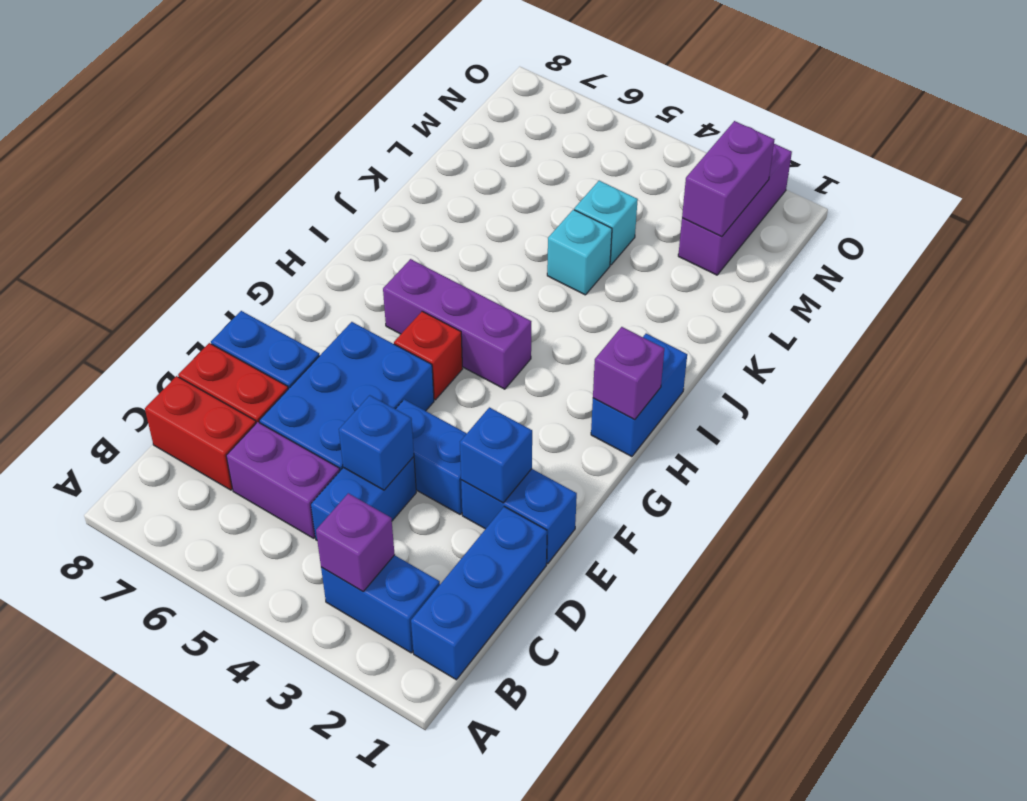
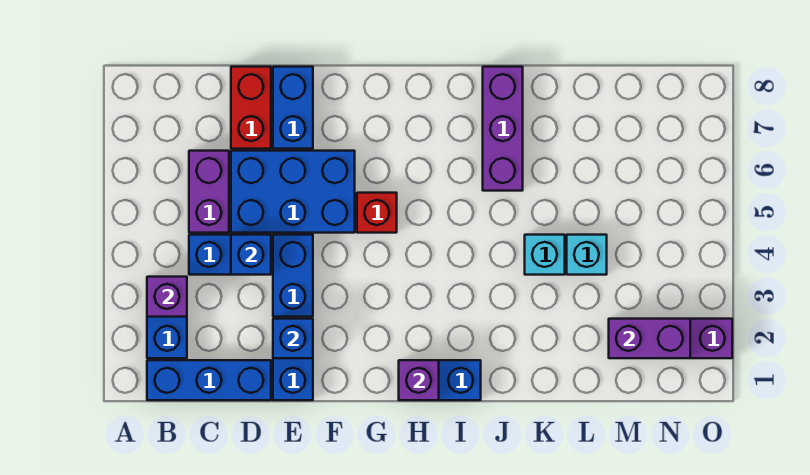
red 1x2 brick [145,376,256,490] -> none
purple 1x3 brick [383,259,531,389] -> purple 1x3 brick moved to [483,67,523,191]

